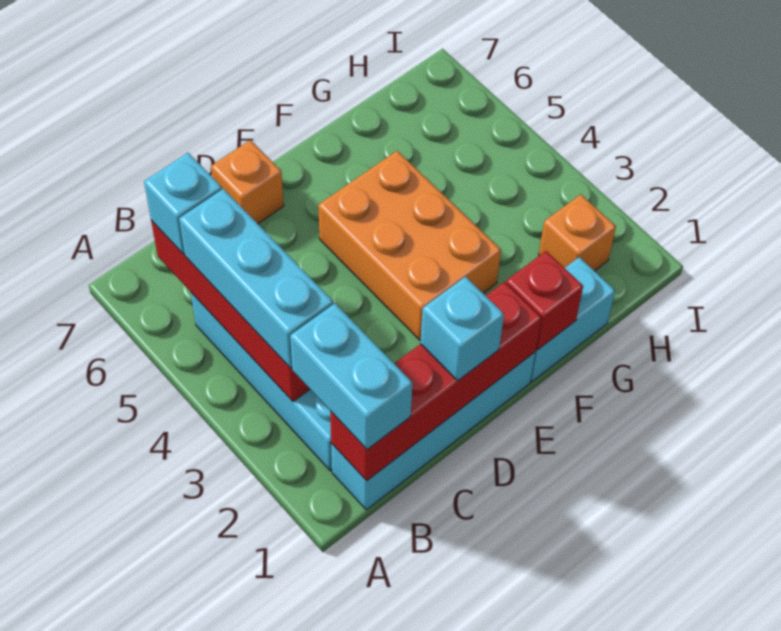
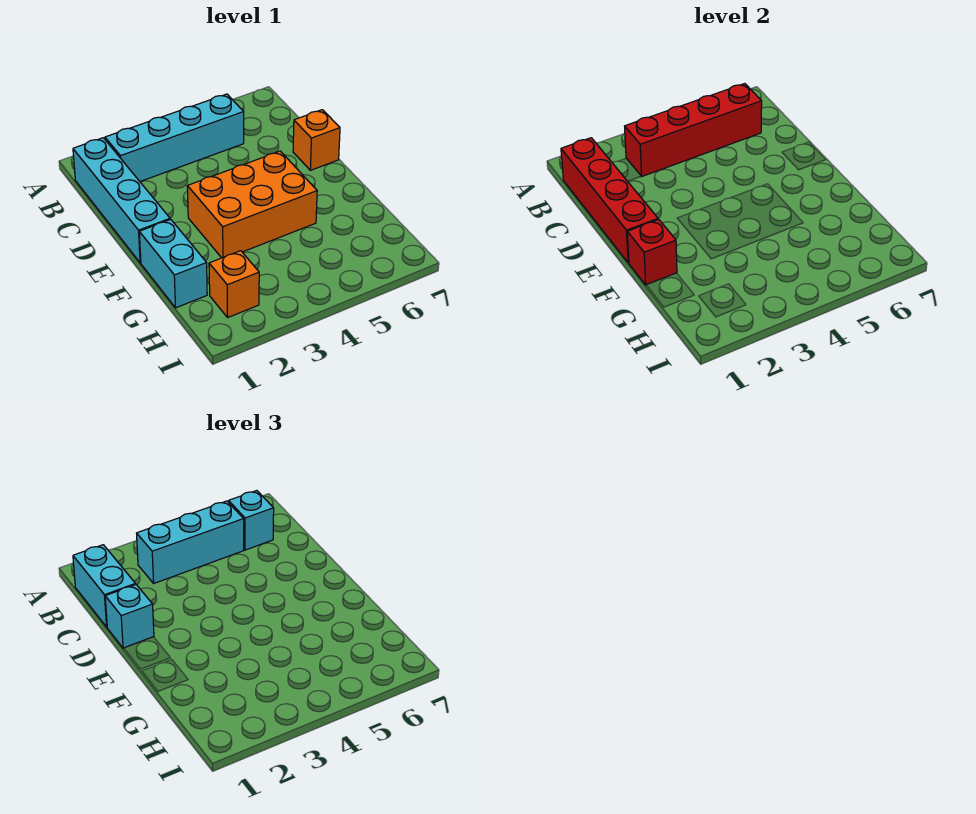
cyan 1x2 brick [290,303,413,449] -> cyan 1x2 brick turned to [73,545,136,627]

